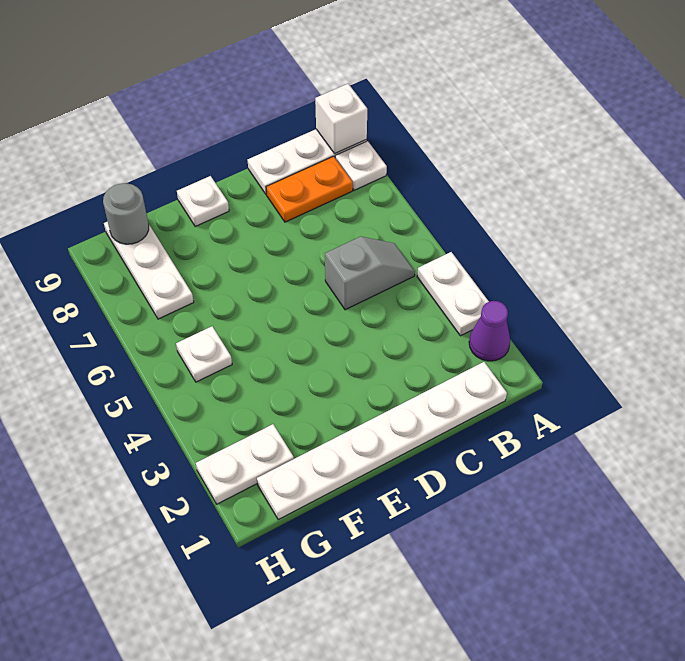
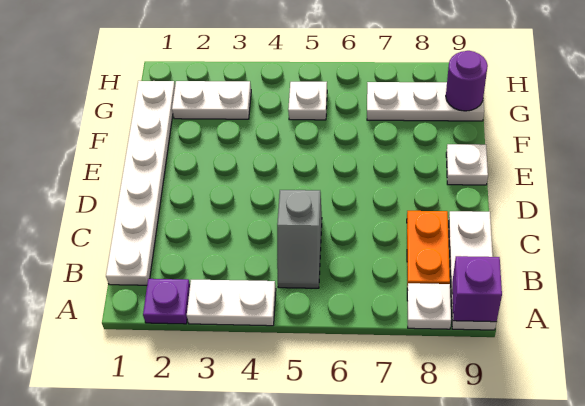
purple 1x1 cone [469,301,510,361] -> purple 1x1 plate [143,279,190,324]
white 1x1 brick [315,84,367,154] -> purple 1x1 brick [452,256,502,322]
white 1x2 plate [196,424,294,504] -> white 1x2 plate turned to [172,81,251,119]
grey 1x1 round brick [103,183,149,244] -> purple 1x1 round brick [446,51,488,111]

